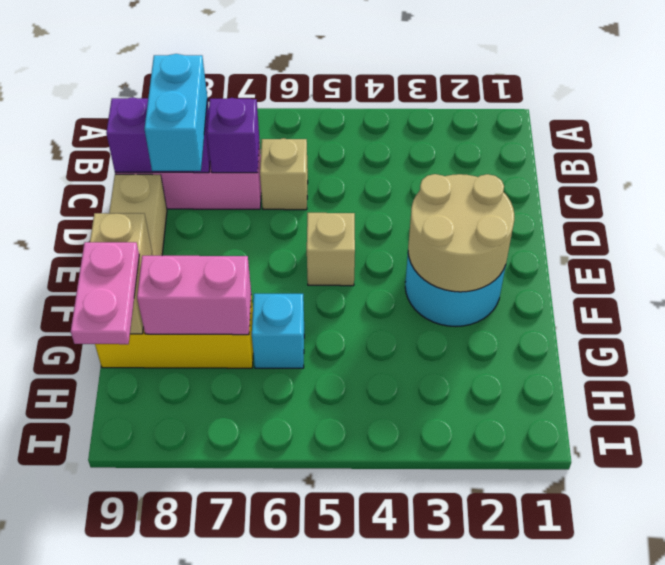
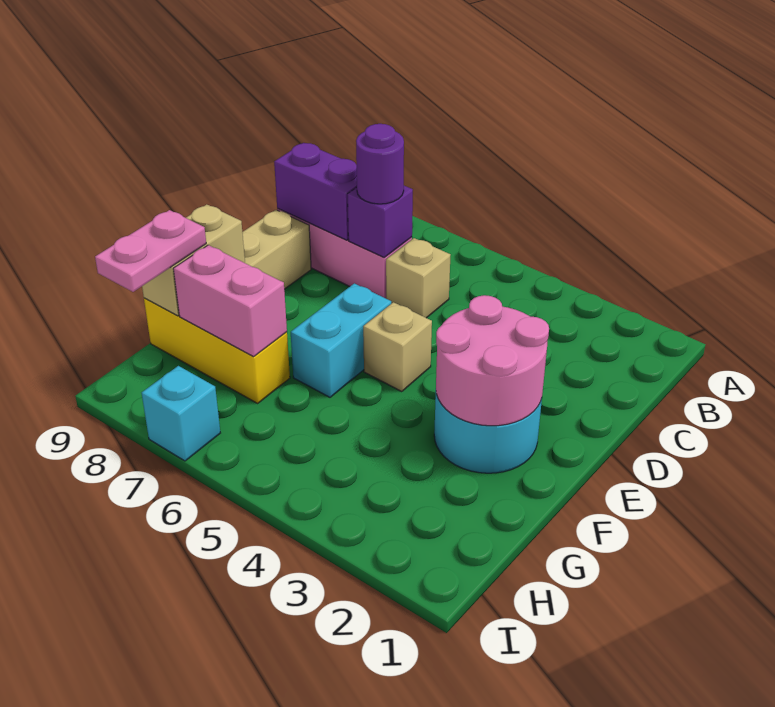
none -> purple 1x1 round brick [356,124,404,204]
cyan 1x2 brick [144,54,207,171] -> cyan 1x2 brick moved to [291,283,391,397]
tan 2x2 round brick [408,174,514,292] -> pink 2x2 round brick [436,295,549,426]
cyan 1x1 brick [252,294,304,368] -> cyan 1x1 brick moved to [142,366,220,461]

